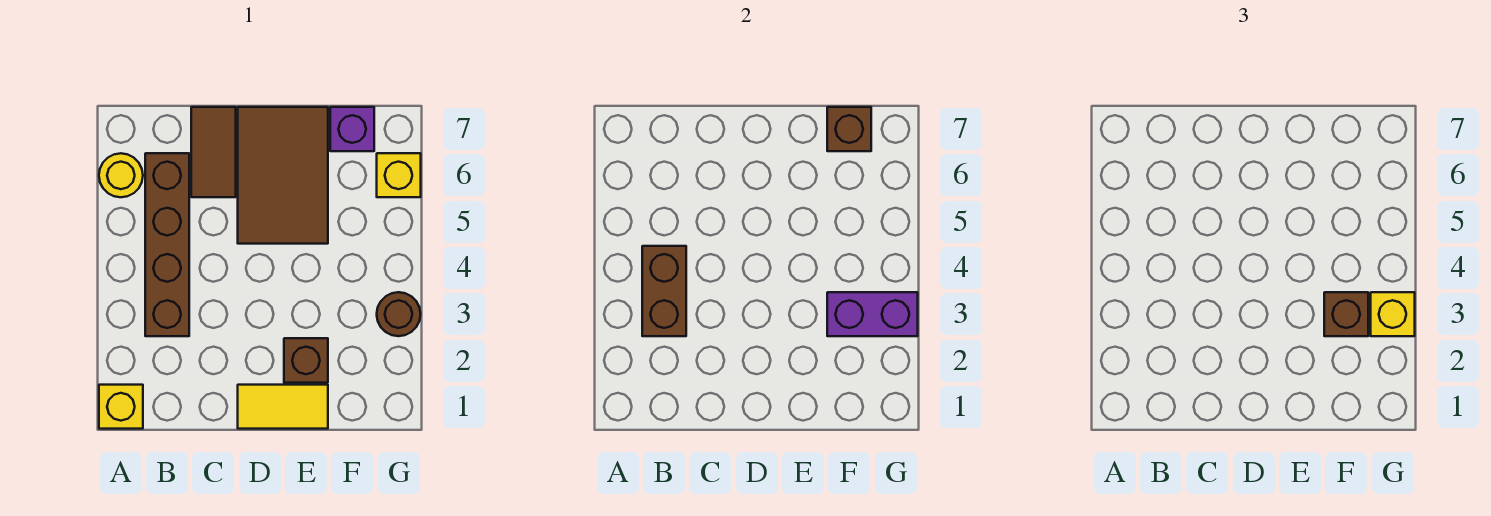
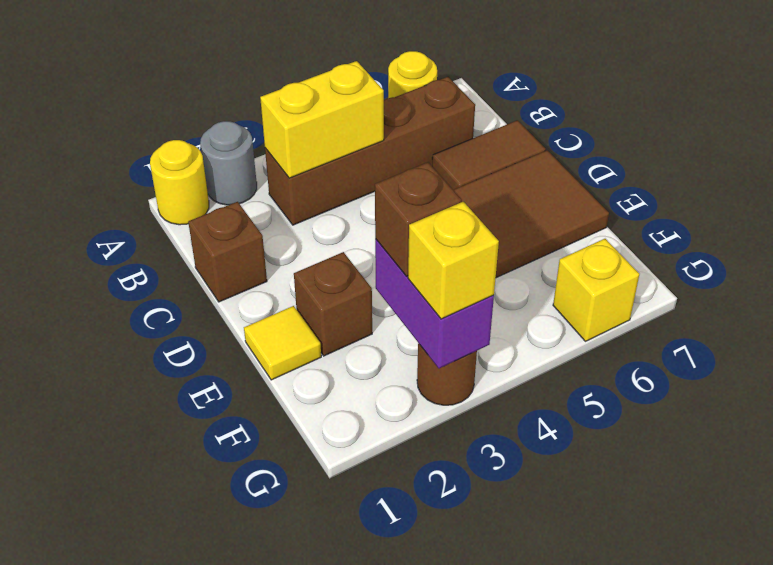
yellow 1x1 brick [99,385,143,429] -> yellow 1x1 round brick [150,140,209,225]
none -> grey 1x1 round brick [200,121,257,205]
brown 1x2 brick [642,246,686,336] -> yellow 1x2 brick [260,61,384,178]
yellow 1x2 tile [238,385,328,429] -> yellow 1x1 tile [244,306,321,380]
purple 1x1 brick [330,107,374,151] -> none
brown 1x1 brick [827,107,871,151] -> brown 1x1 brick moved to [188,202,267,302]

